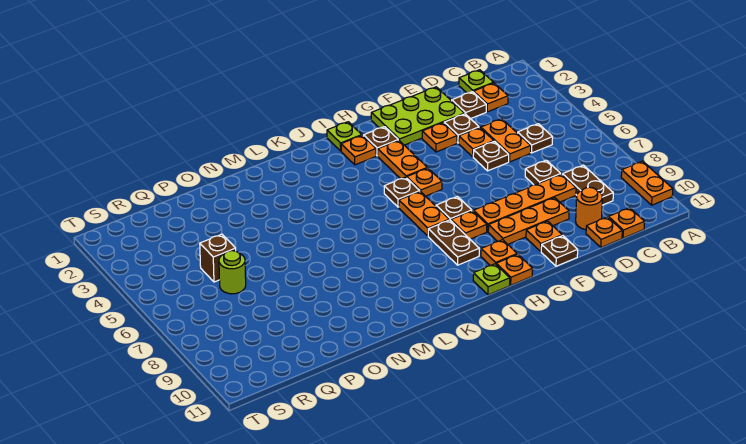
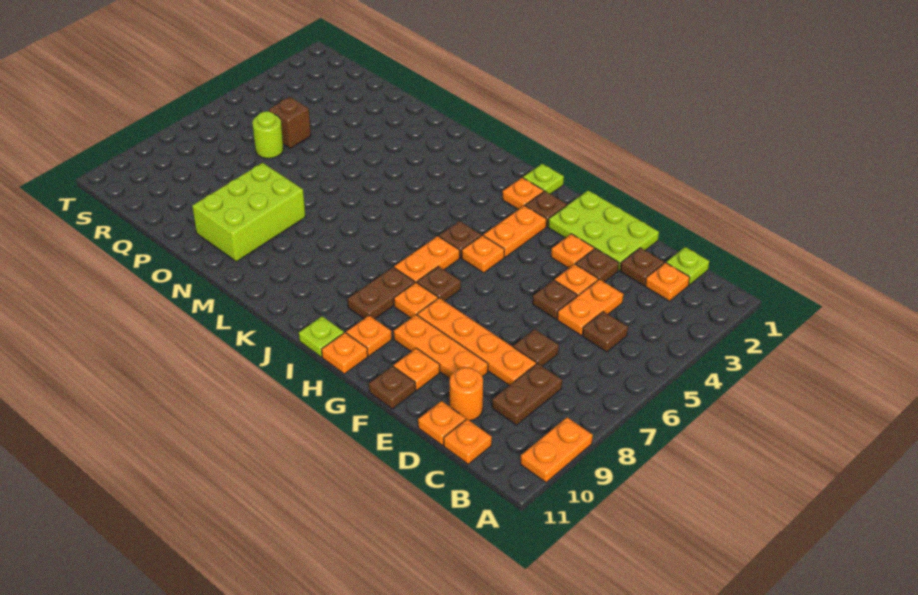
none -> lime 2x3 brick [192,163,305,262]

